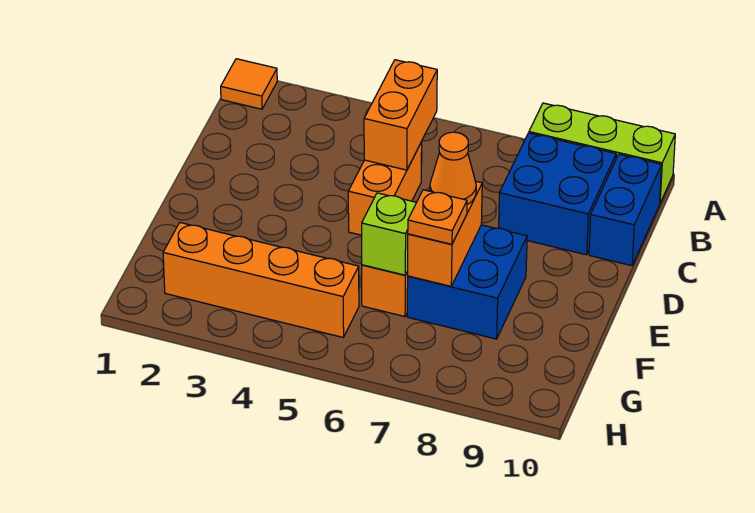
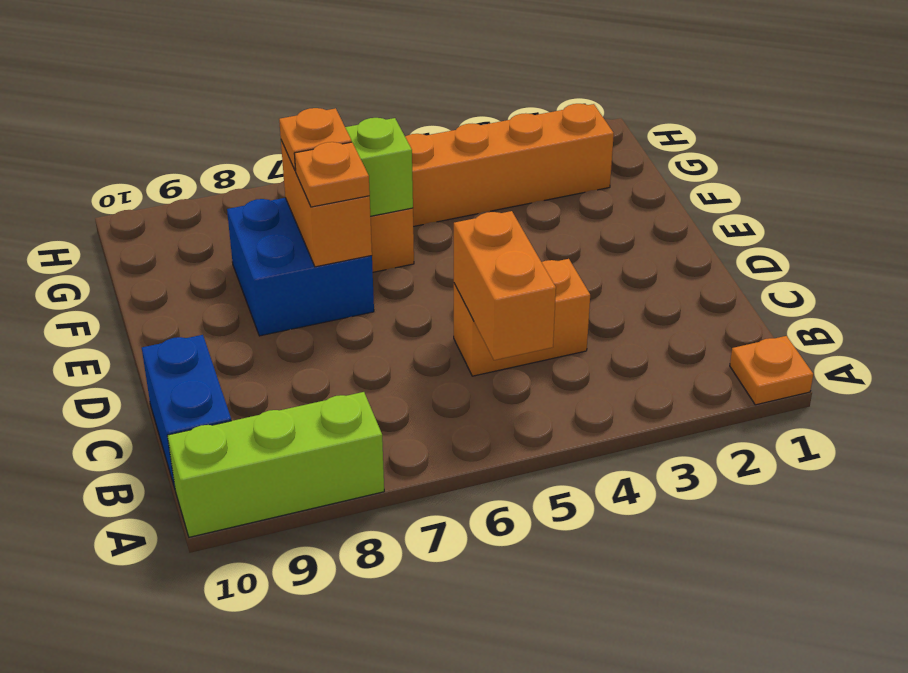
orange 1x1 tile [221,59,277,109] -> orange 1x1 plate [730,336,813,405]
blue 2x2 brick [499,133,616,255] -> none
orange 1x2 brick [348,142,422,235] -> orange 1x2 brick turned to [453,259,590,376]
orange 1x1 cone [430,132,476,205] -> orange 1x1 plate [294,142,370,207]

